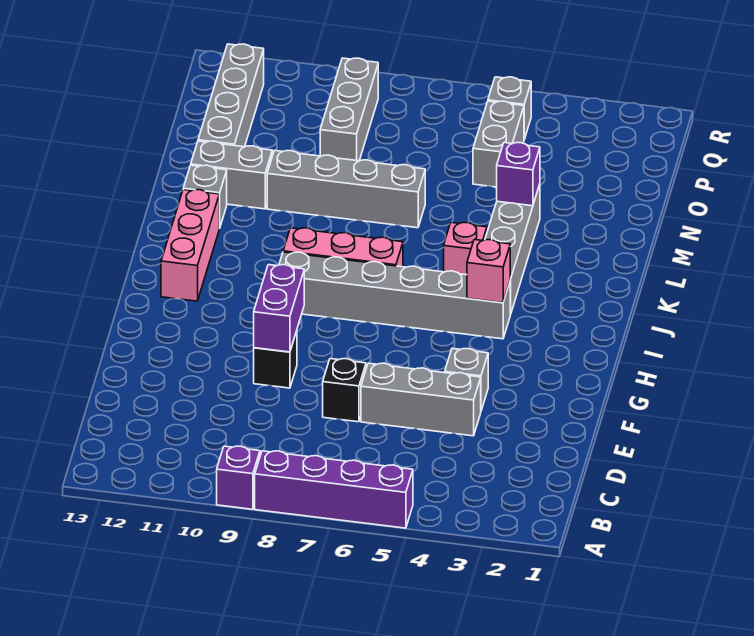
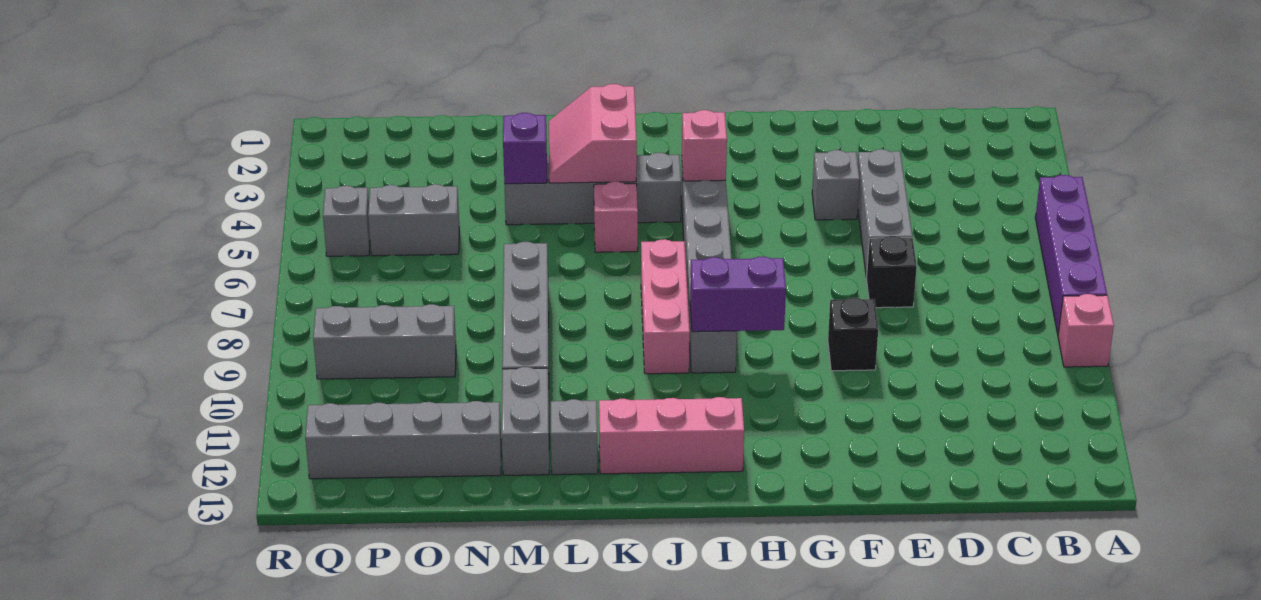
purple 1x1 brick [217,446,260,509] -> pink 1x1 brick [1058,294,1114,367]
purple 1x2 brick [254,265,304,352] -> purple 1x2 brick moved to [690,257,786,332]
none -> pink 2x2 slope [549,84,637,183]

